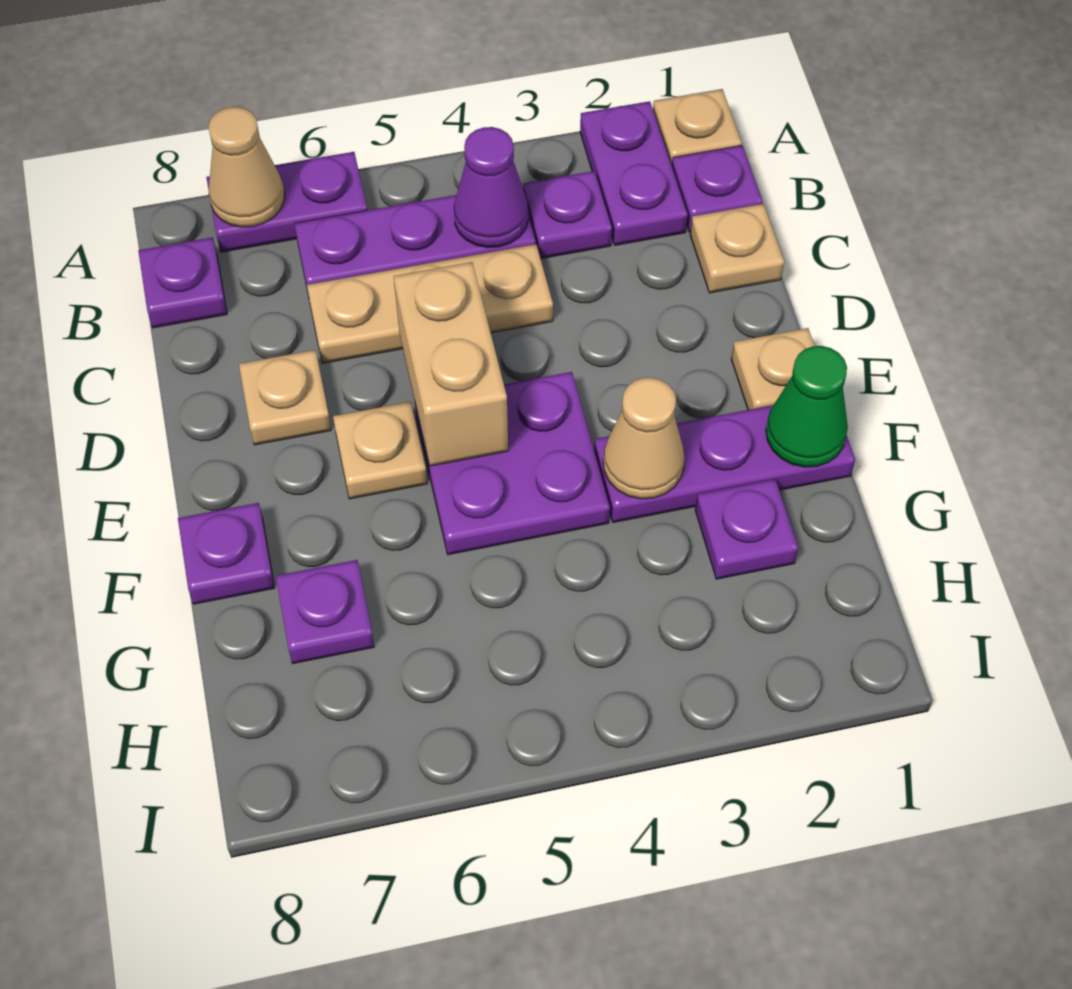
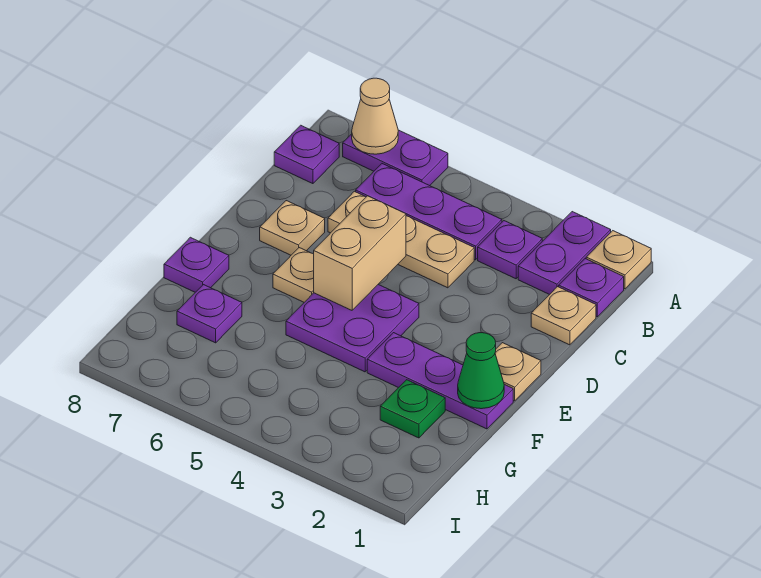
purple 1x1 cone [454,127,528,248] -> none
tan 1x1 cone [603,378,685,499] -> none
purple 1x1 plate [695,479,798,579] -> green 1x1 plate [380,380,445,438]

